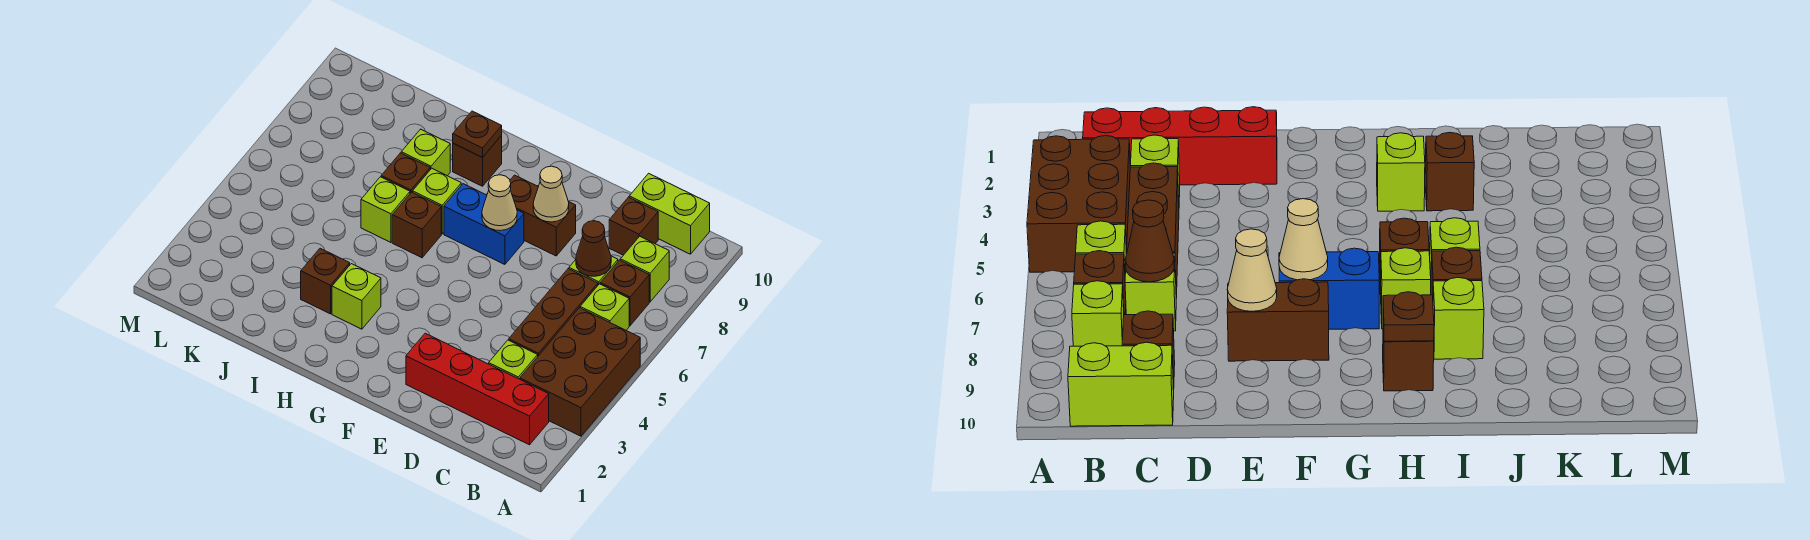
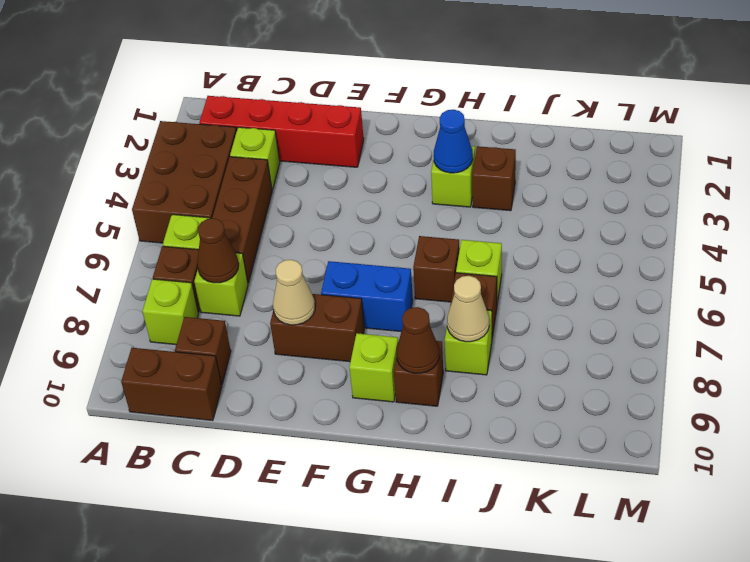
lime 1x2 brick [629,173,710,254] -> brown 1x2 brick [121,348,222,421]
tan 1x1 cone [482,175,517,231] -> tan 1x1 cone moved to [447,276,489,342]
none -> blue 1x1 cone [434,110,473,173]
lime 1x1 brick [413,168,461,234] -> lime 1x1 brick moved to [349,333,398,402]
brown 1x1 plate [453,111,502,157] -> brown 1x1 cone [397,307,439,373]

